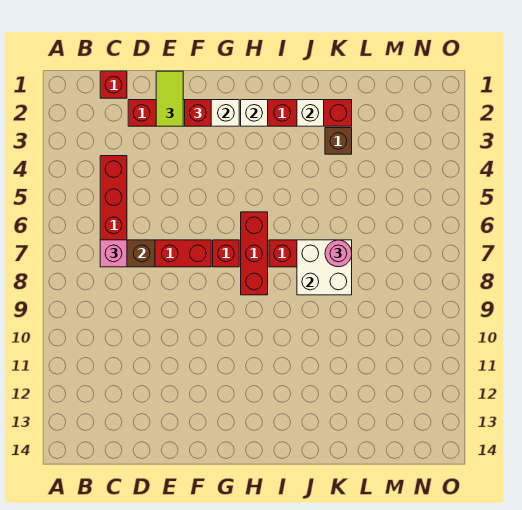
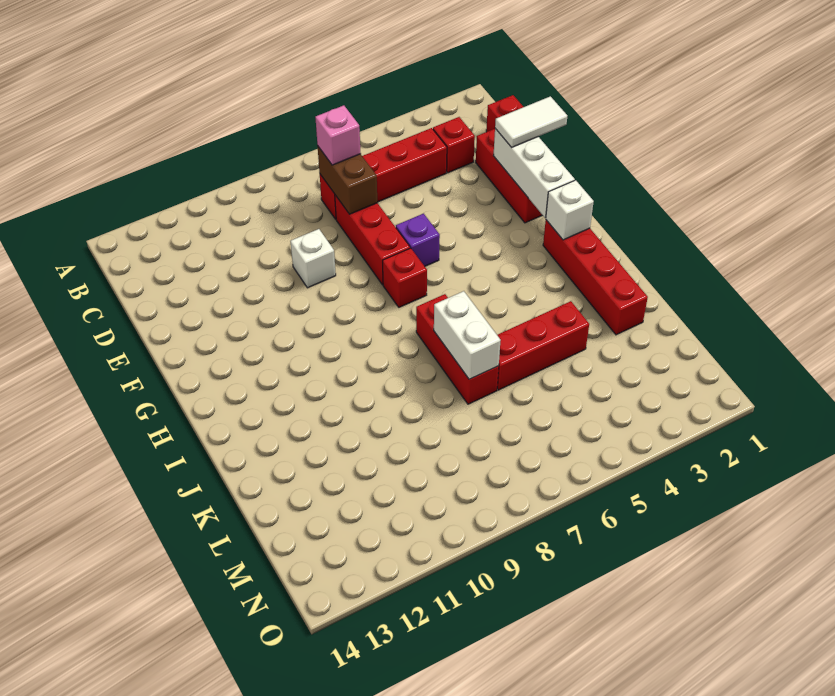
lime 1x2 tile [156,71,183,126] -> white 1x2 tile [495,96,567,147]
red 1x1 brick [185,100,211,126] -> red 1x1 brick moved to [433,117,475,173]
none -> purple 1x1 brick [396,214,440,266]
red 1x3 brick [241,212,268,295] -> red 1x3 brick moved to [497,301,589,390]
white 1x1 brick [297,100,324,126] -> white 1x1 brick moved to [290,229,336,288]
white 2x2 brick [297,240,352,295] -> white 1x2 brick [434,291,501,379]
brown 1x1 brick [325,128,352,154] -> none
pink 1x1 round brick [325,240,352,267] -> none

